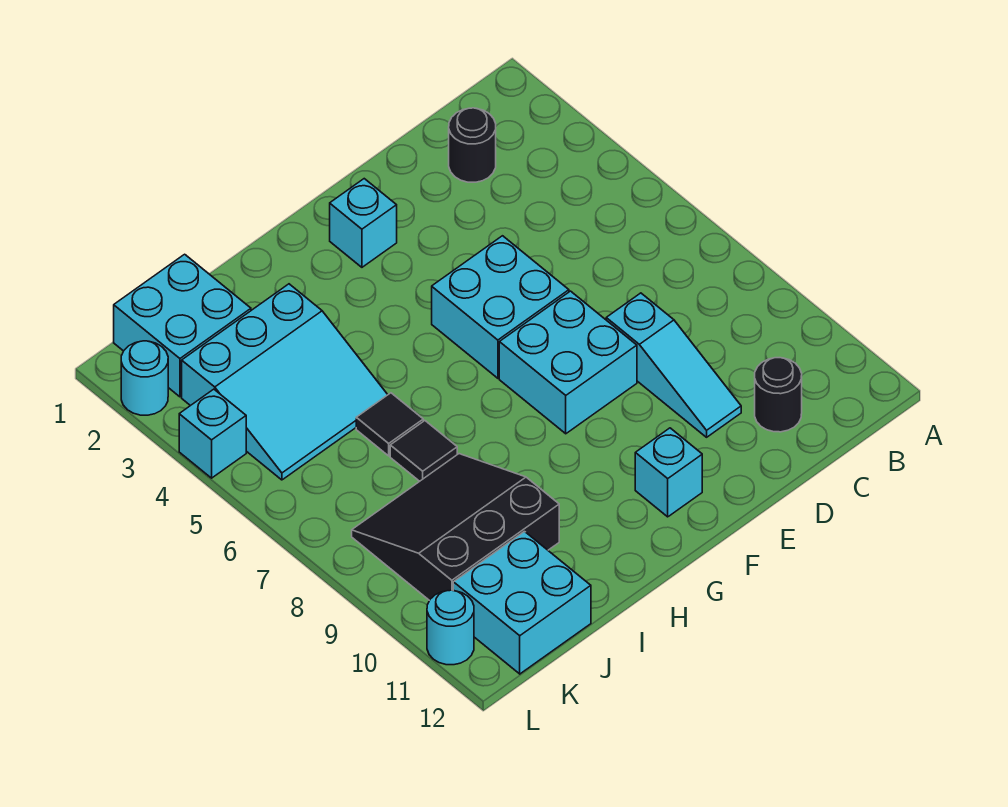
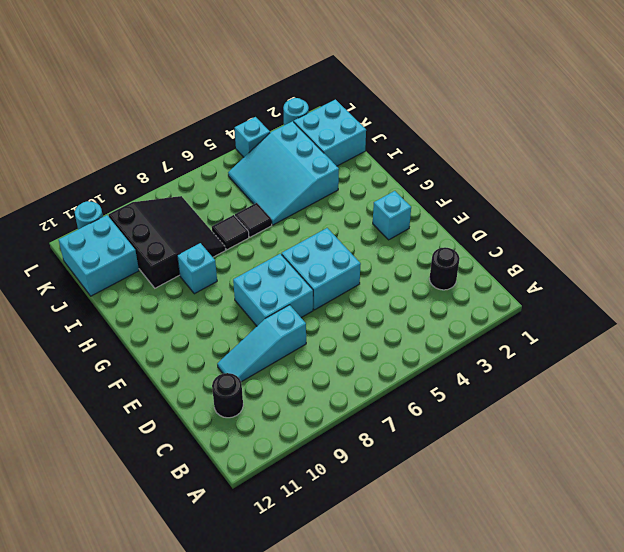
cyan 1x1 brick [635,428,702,517] -> cyan 1x1 brick moved to [177,243,217,294]

